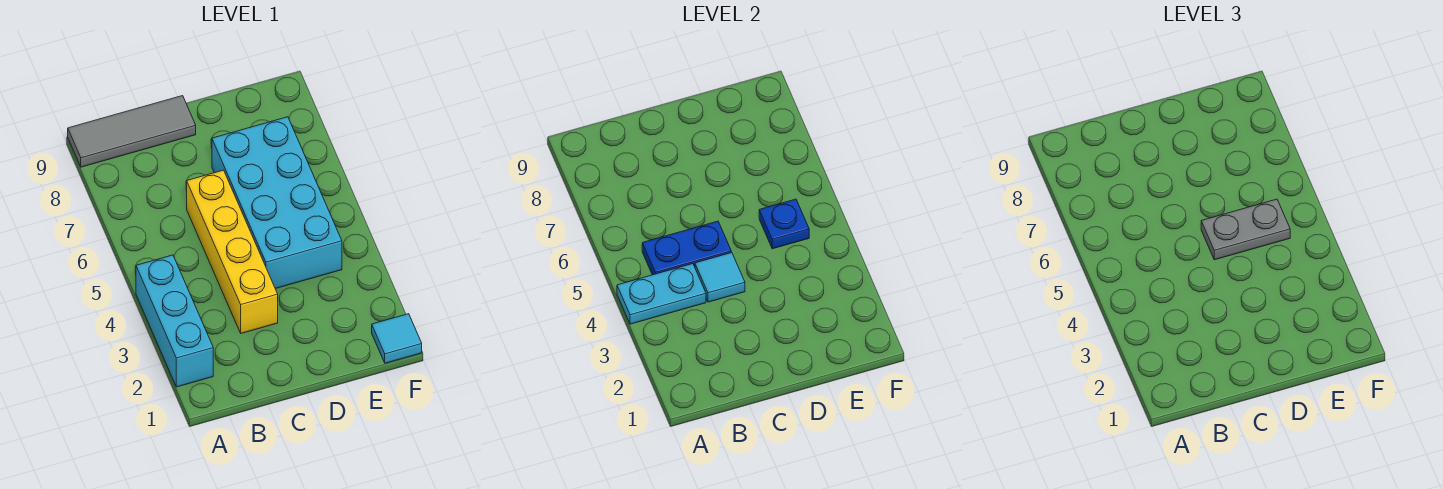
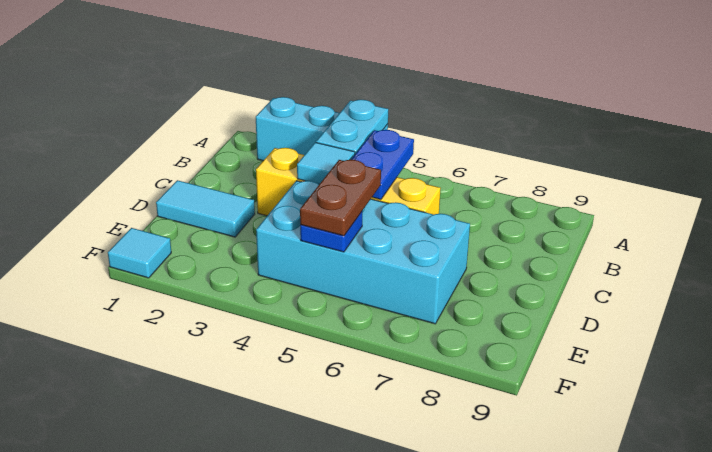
grey 1x3 tile [68,96,196,167] -> none
none -> cyan 1x2 tile [156,180,255,237]
grey 1x2 plate [1201,199,1290,260] -> brown 1x2 plate [300,160,381,236]

